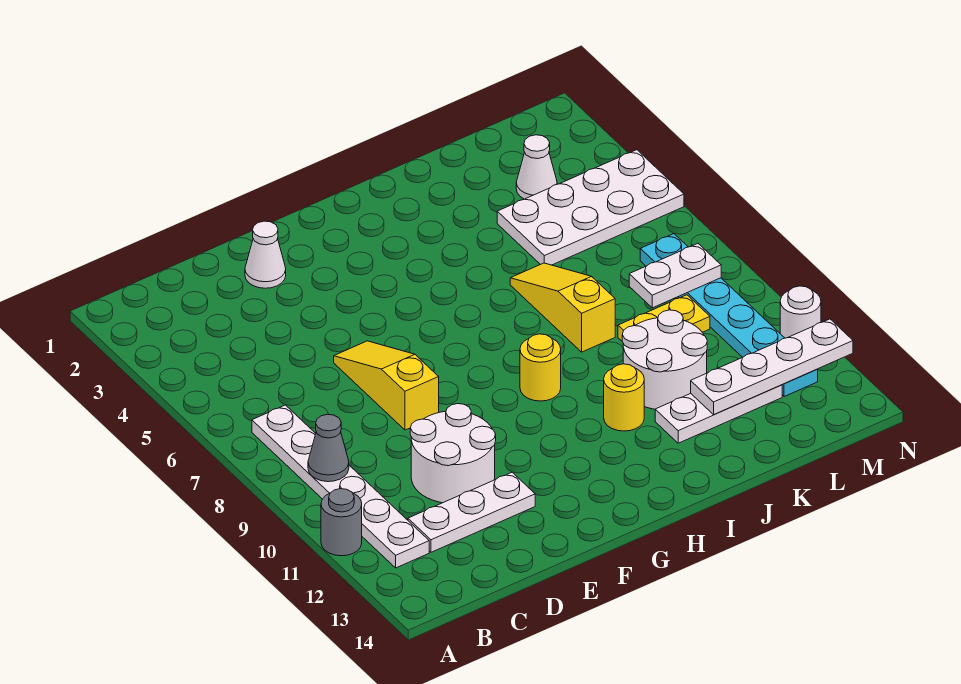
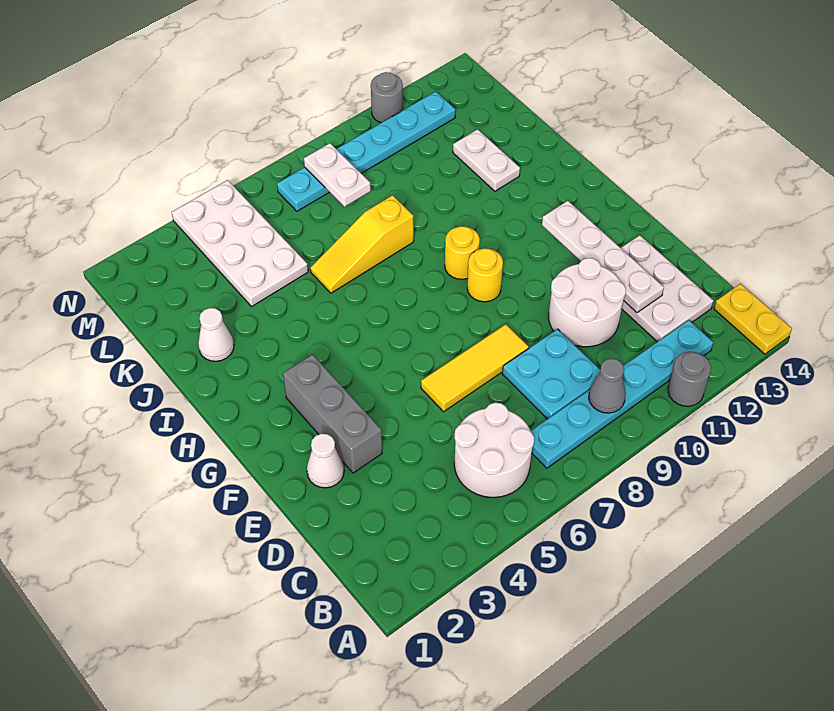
white 1x6 plate [252,405,429,568] -> cyan 1x6 plate [531,320,713,468]
none -> cyan 2x2 plate [502,329,600,419]
white 1x3 plate [408,472,535,552] -> white 2x3 plate [621,235,714,342]
none -> grey 1x3 brick [283,355,382,473]
yellow 1x3 slope [334,341,439,430] -> yellow 1x3 tile [421,324,529,412]
yellow 1x1 round brick [604,364,644,431] -> yellow 1x1 round brick moved to [467,248,503,302]
white 2x2 round brick [622,310,707,409] -> white 2x2 round brick moved to [454,403,534,497]
white 1x3 plate [655,385,782,443] -> white 1x2 plate [453,129,520,191]
yellow 1x2 plate [618,295,710,341] -> yellow 1x2 plate moved to [714,284,792,354]
white 1x4 plate [691,319,853,415] -> white 1x4 plate moved to [542,201,664,313]
white 1x1 cone [516,135,557,199] -> white 1x1 cone moved to [198,308,234,361]
white 1x1 round brick [780,286,821,338] -> grey 1x1 round brick [371,72,403,123]

